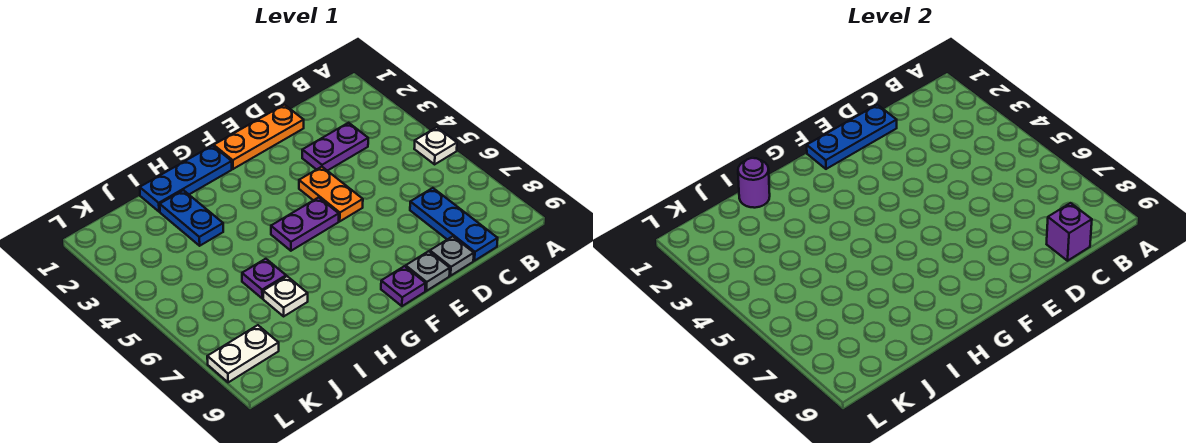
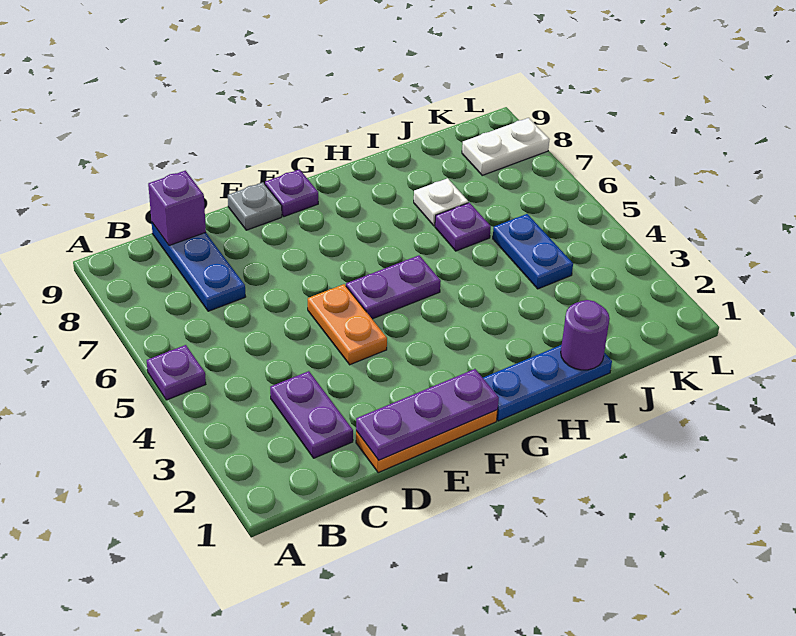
white 1x1 plate [414,127,457,164] -> purple 1x1 plate [147,345,206,400]
purple 1x2 plate [302,123,368,171] -> purple 1x2 plate turned to [270,371,353,458]
blue 1x3 plate [807,105,897,169] -> purple 1x3 plate [356,369,499,460]
grey 1x1 plate [430,236,474,276] -> none
blue 1x2 plate [160,190,223,246] -> blue 1x2 plate moved to [493,214,573,289]

